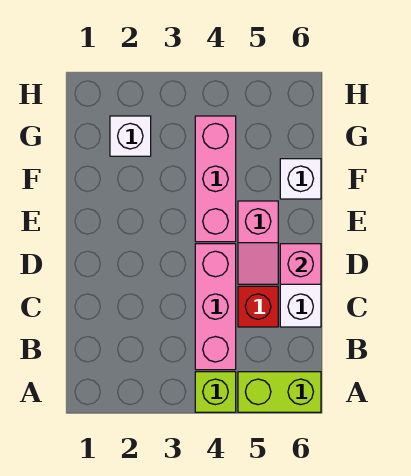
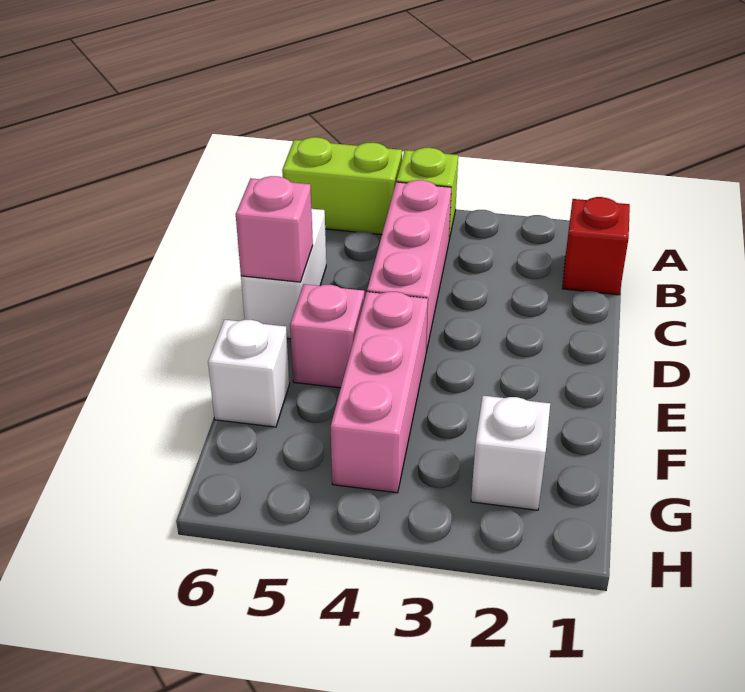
red 1x1 brick [238,286,278,327] -> red 1x1 brick moved to [562,197,630,295]

